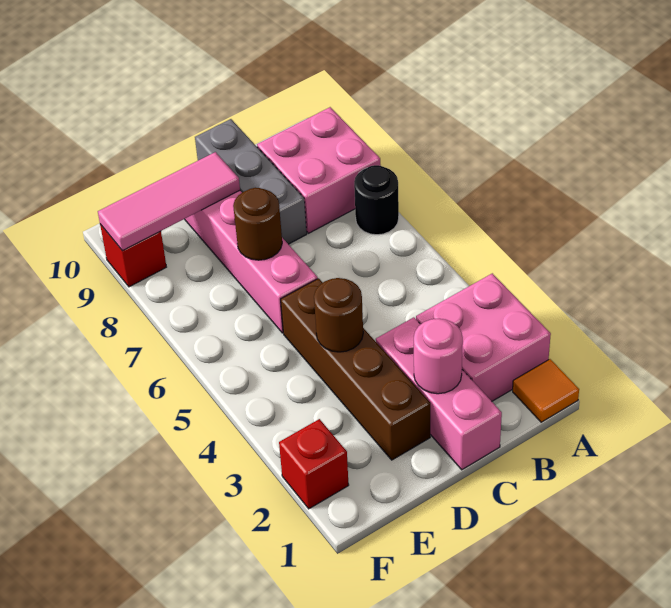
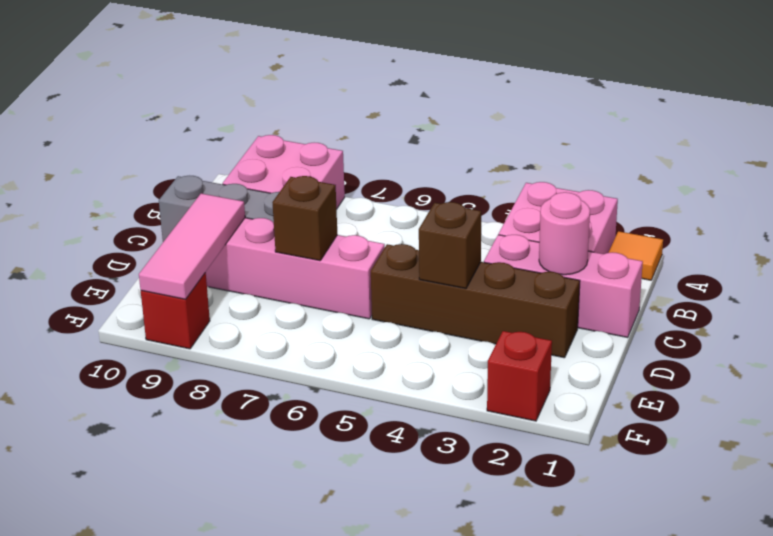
black 1x1 round brick [354,165,399,235] -> none
brown 1x1 round brick [314,278,363,352] -> brown 1x1 brick [419,202,481,288]
brown 1x1 round brick [233,188,282,260] -> brown 1x1 brick [272,176,337,261]

